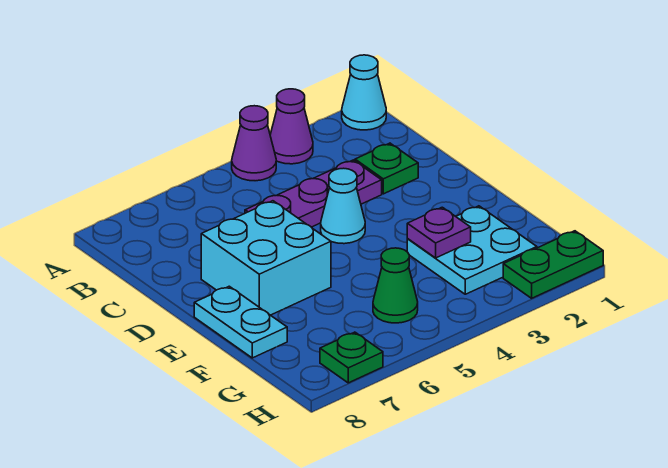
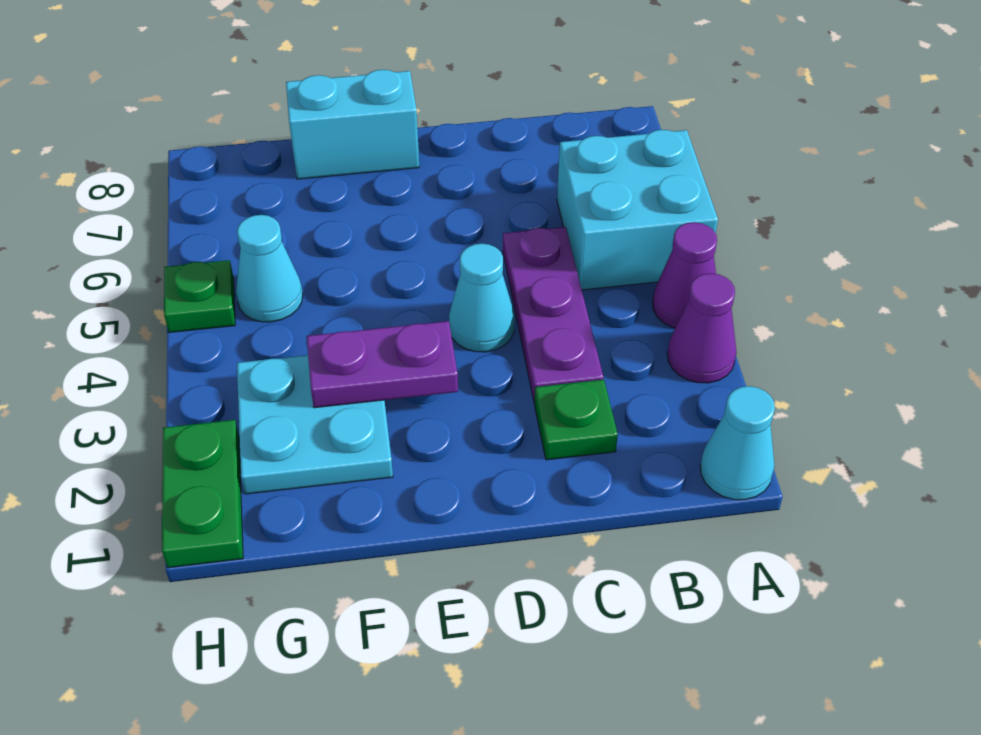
cyan 2x2 brick [201,201,331,315] -> cyan 2x2 brick moved to [557,130,718,290]
cyan 1x2 plate [194,286,287,358] -> cyan 1x2 brick [286,70,419,179]
purple 1x1 plate [407,207,471,258] -> purple 1x2 plate [307,321,458,408]
green 1x1 cone [373,248,418,323] -> cyan 1x1 cone [236,215,303,322]
green 1x1 plate [320,332,383,383] -> green 1x1 plate moved to [164,260,235,333]

